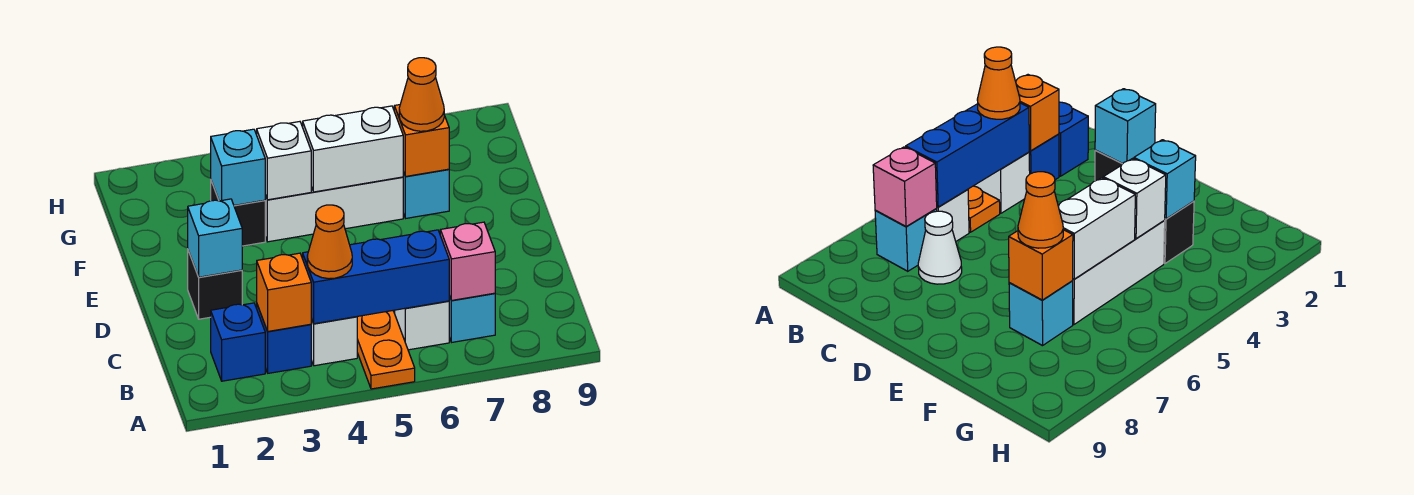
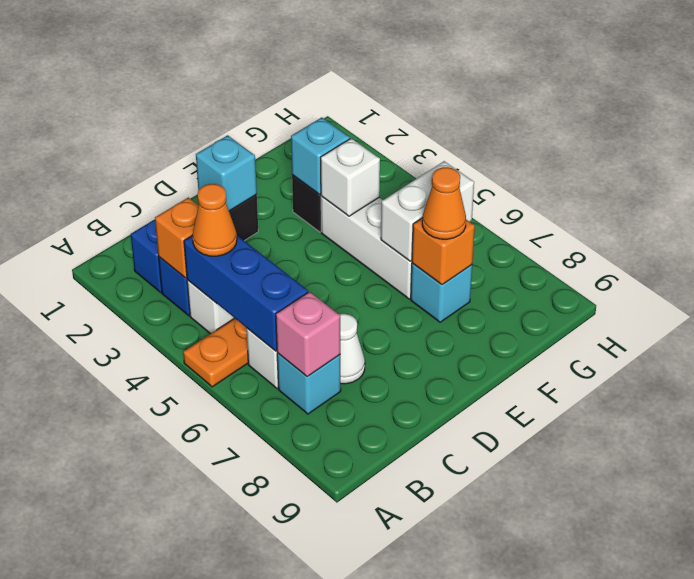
white 1x2 brick [303,106,403,192] -> white 1x2 brick turned to [381,161,474,261]

